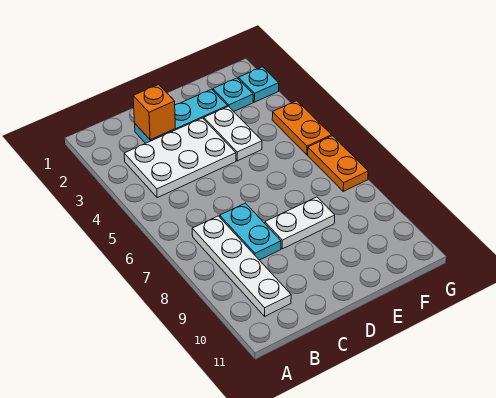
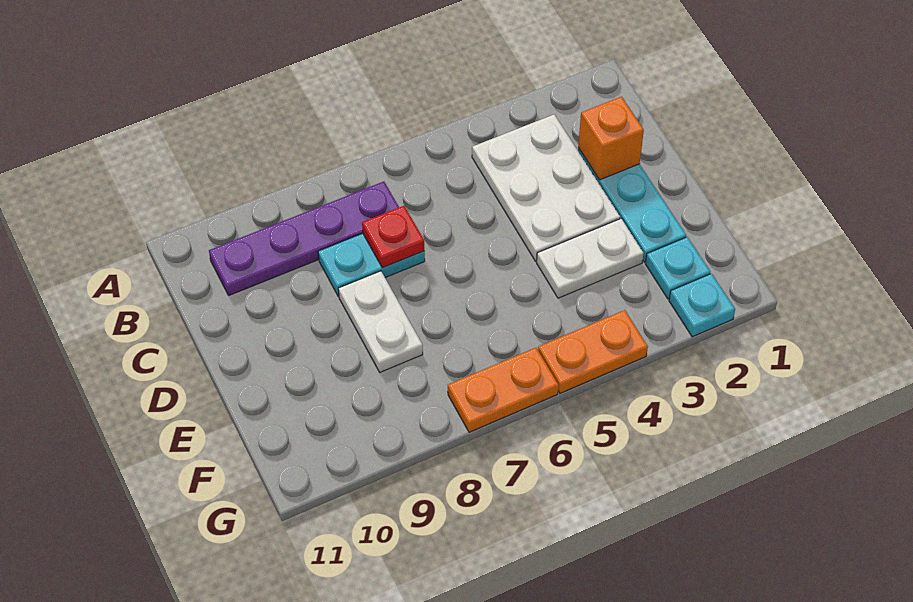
white 1x4 plate [192,216,291,316] -> purple 1x4 plate [209,181,399,295]
none -> red 1x1 plate [362,206,424,268]

